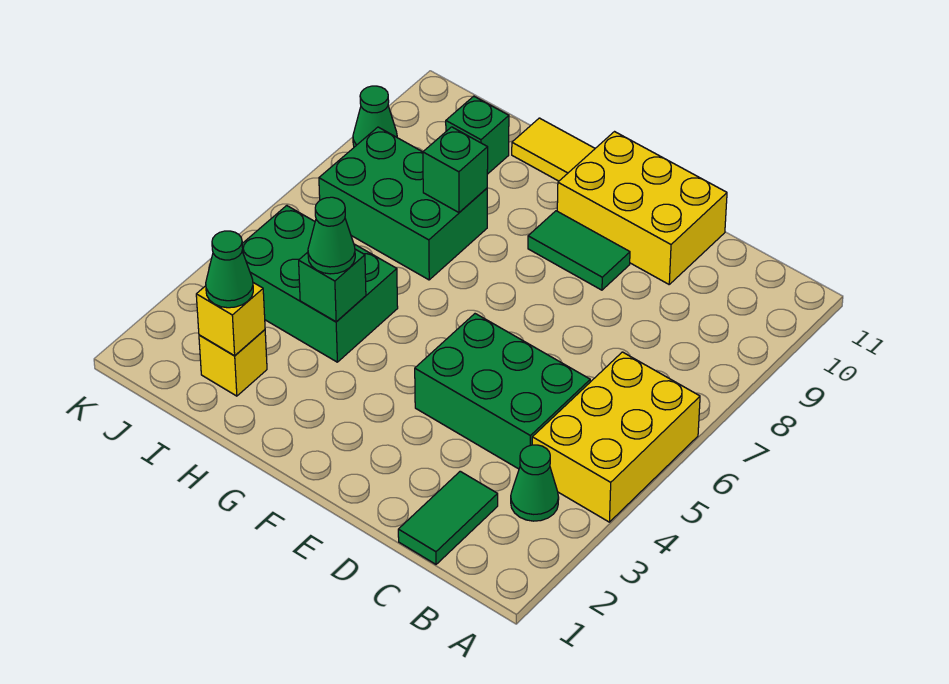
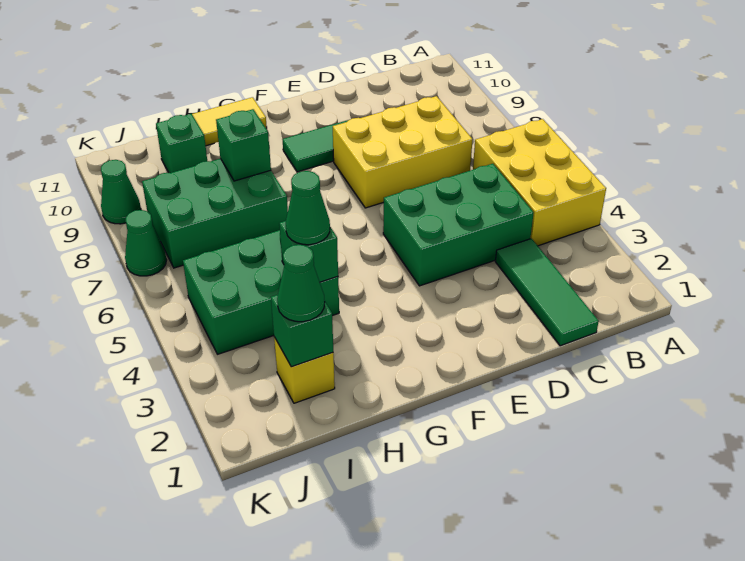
green 1x1 cone [511,445,559,521] -> green 1x1 cone moved to [125,210,166,276]
green 1x2 tile [398,471,498,564] -> green 1x3 tile [495,239,599,346]
yellow 2x3 brick [557,132,727,284] -> yellow 2x3 brick moved to [333,96,472,208]
yellow 1x1 brick [196,283,265,356] -> green 1x1 brick [271,295,333,367]

